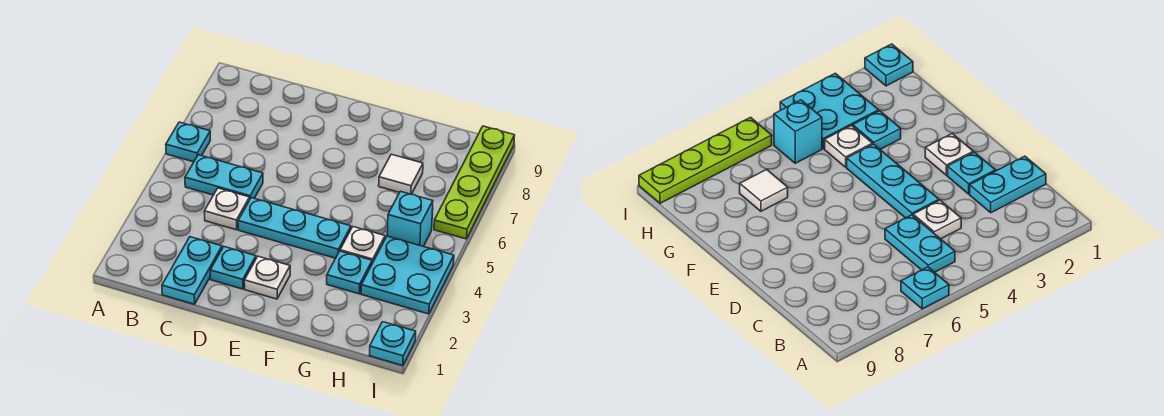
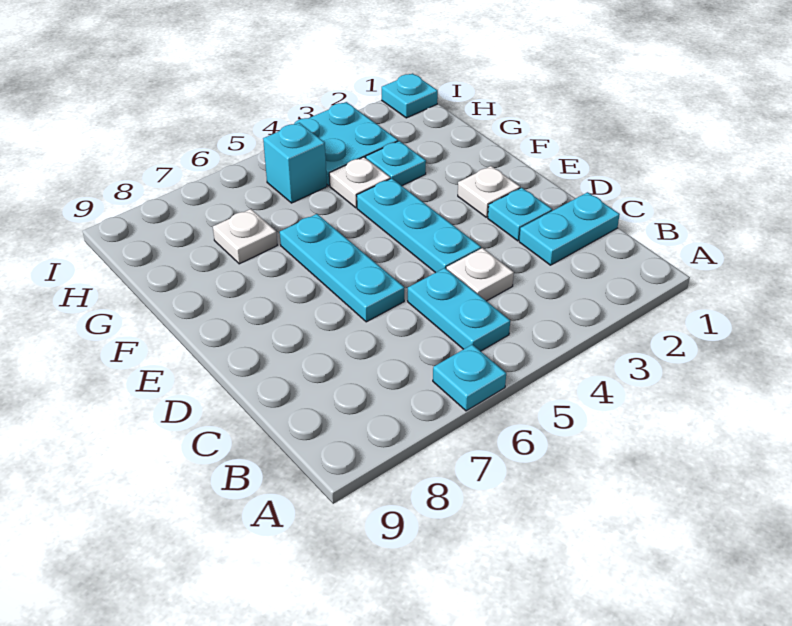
none -> cyan 1x3 plate [280,214,404,322]
white 1x1 tile [379,154,423,194] -> white 1x1 plate [213,209,277,264]
lime 1x4 plate [434,126,515,239] -> none

